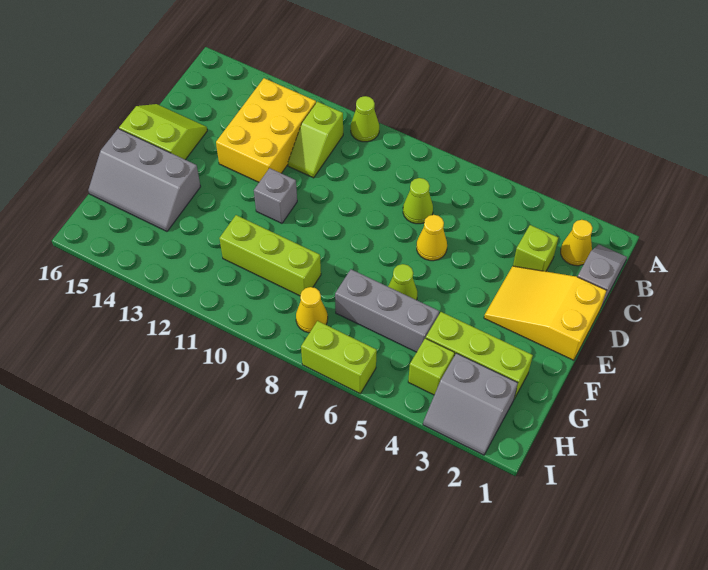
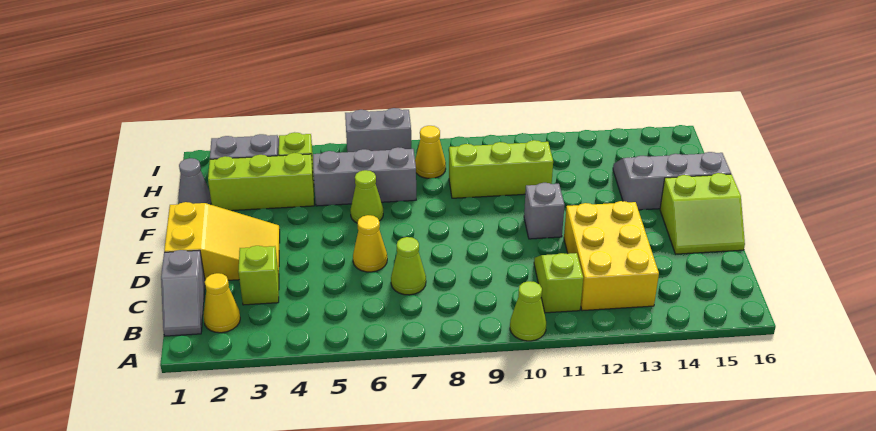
none -> grey 1x1 cone [178,158,211,205]
lime 1x2 brick [301,321,377,393] -> grey 1x2 brick [345,108,411,152]

